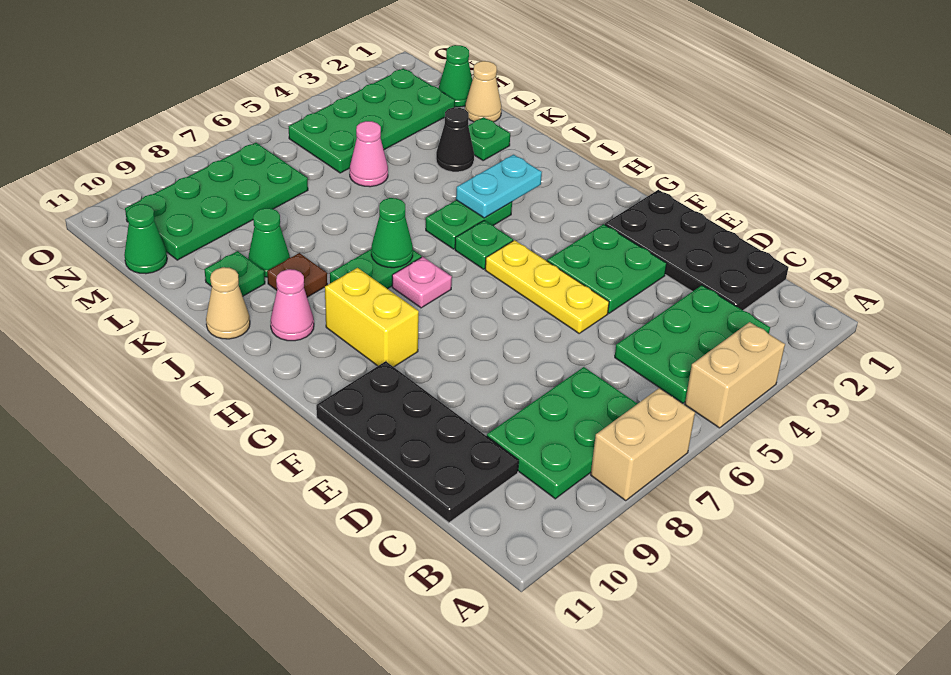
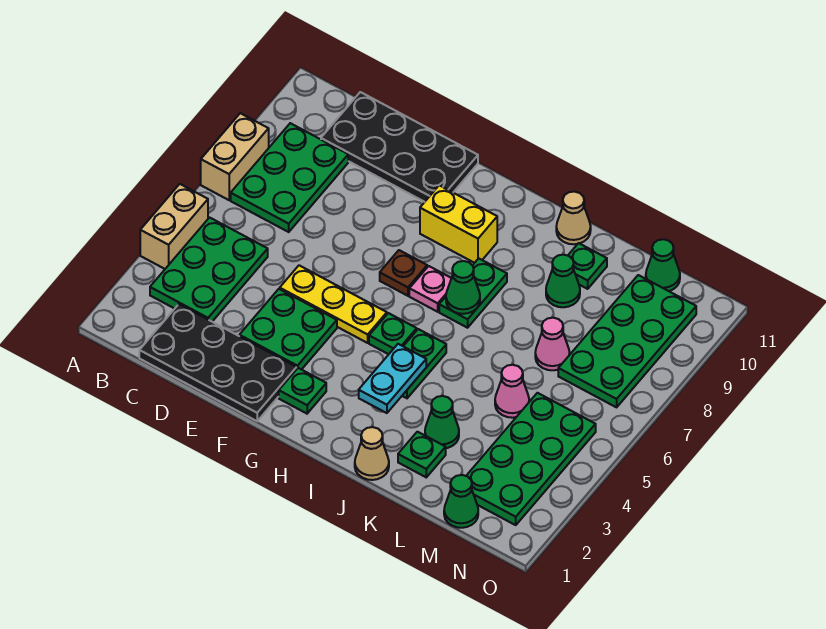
none -> green 1x1 plate [279,368,326,414]
pink 1x1 cone [270,269,314,341] -> pink 1x1 cone moved to [535,318,570,370]
brown 1x1 plate [267,253,327,297] -> brown 1x1 plate moved to [380,250,427,296]
black 1x1 cone [436,107,474,172] -> green 1x1 cone [425,396,459,448]
tan 1x1 cone [465,61,501,122] -> tan 1x1 cone moved to [355,427,389,480]

